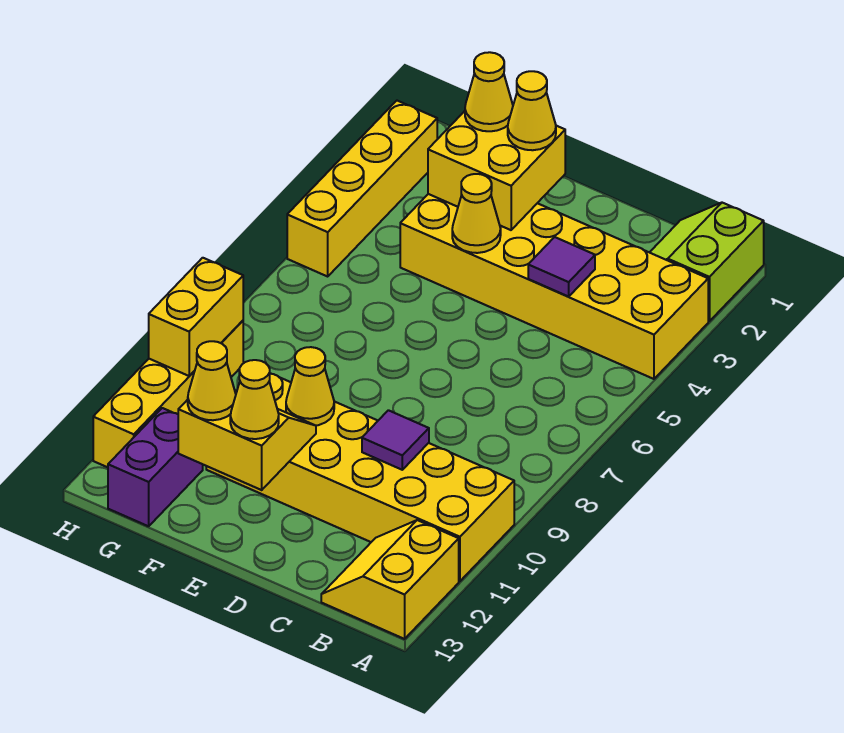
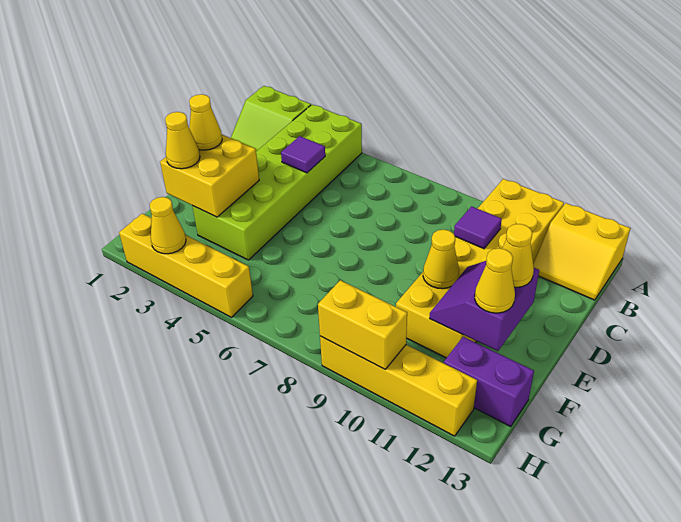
yellow 2x6 brick [400,194,708,379] -> lime 2x6 brick [192,105,362,260]
yellow 1x1 cone [452,174,501,253] -> yellow 1x1 cone moved to [150,197,186,254]
yellow 2x2 slope [178,390,316,490] -> purple 2x2 slope [429,261,539,351]

